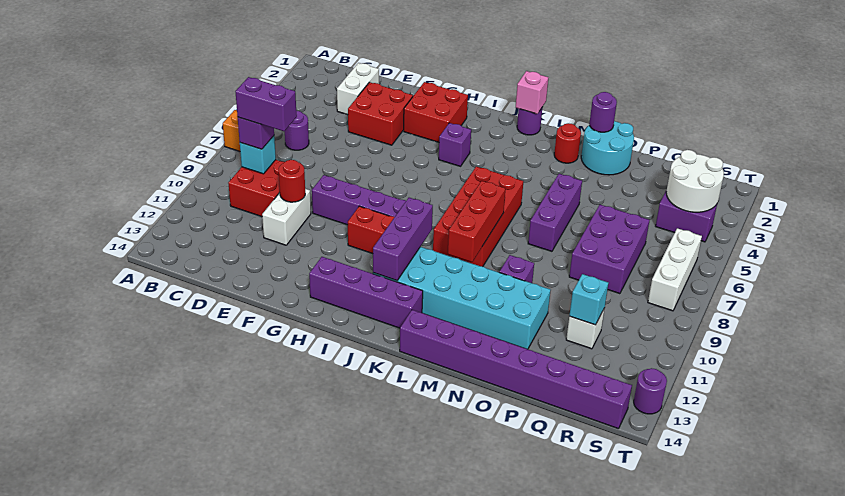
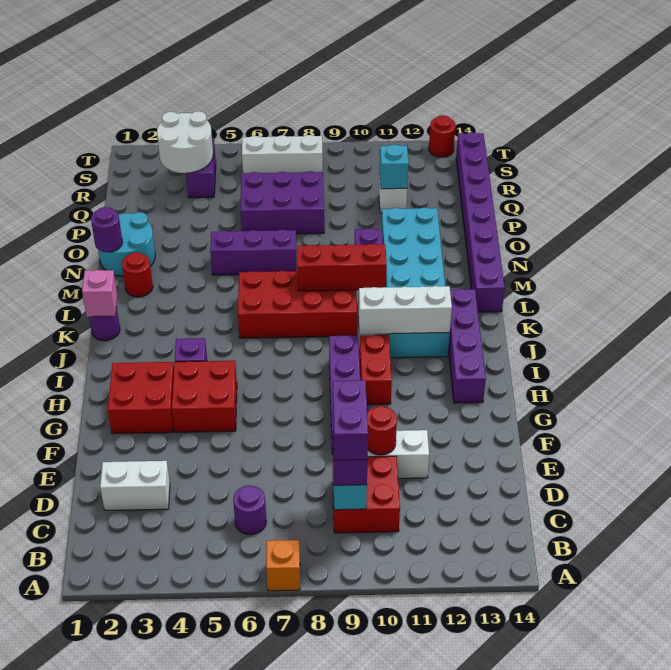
red 2x2 brick [348,82,413,145] -> red 2x2 brick moved to [172,361,237,432]
purple 1x3 brick [373,198,433,281] -> white 1x3 brick [359,286,452,334]
purple 1x1 round brick [634,368,667,414] -> red 1x1 round brick [429,115,456,157]

